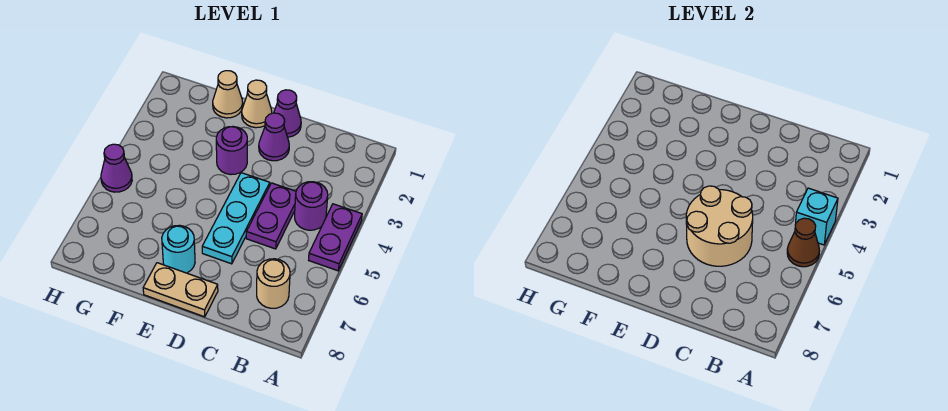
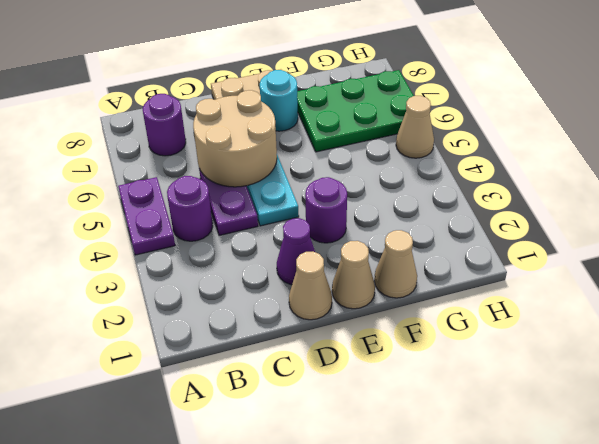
cyan 1x1 brick [795,188,838,245] -> none
brown 1x1 cone [787,218,819,267] -> none
tan 1x1 round brick [257,259,290,308] -> purple 1x1 round brick [143,94,186,156]
purple 1x1 cone [274,90,301,137] -> tan 1x1 cone [289,252,332,320]
none -> green 2x3 plate [297,70,414,152]
purple 1x1 cone [101,144,132,192] -> tan 1x1 cone [396,96,434,158]

